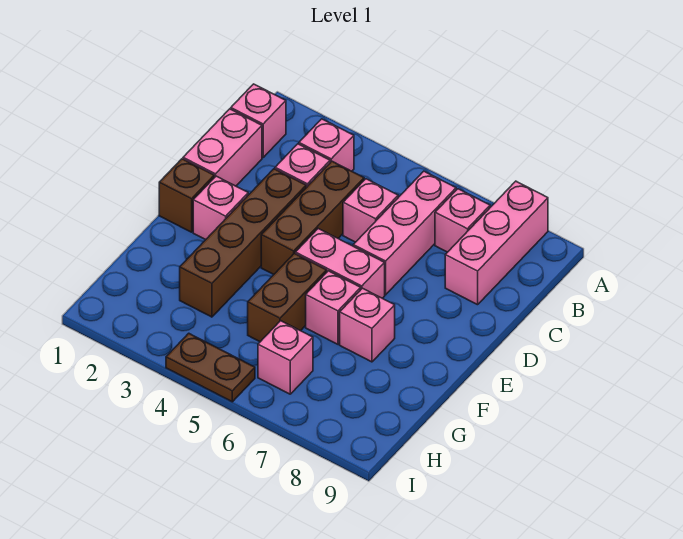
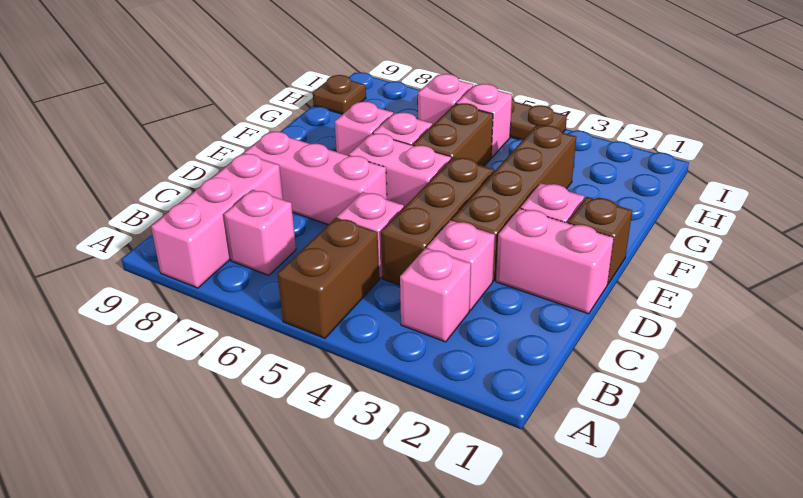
none -> brown 1x2 brick [278,218,379,338]
pink 1x1 brick [231,84,286,157] -> pink 1x1 brick moved to [456,84,512,157]
pink 1x3 brick [353,171,456,295] -> pink 1x3 brick turned to [244,132,387,225]
pink 1x2 brick [183,109,262,186] -> pink 1x2 brick turned to [496,208,614,314]
none -> brown 1x1 plate [313,75,366,114]

